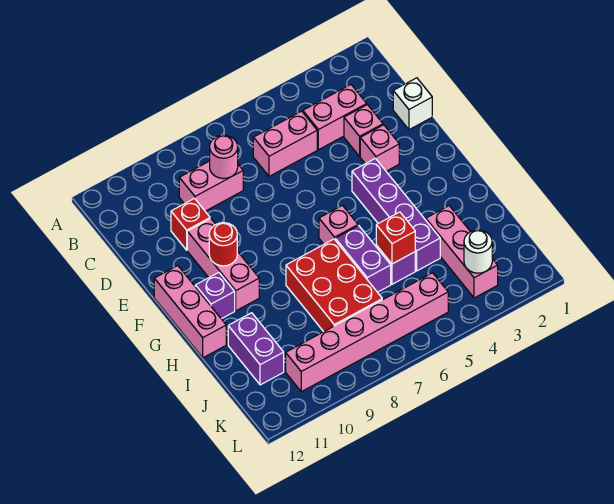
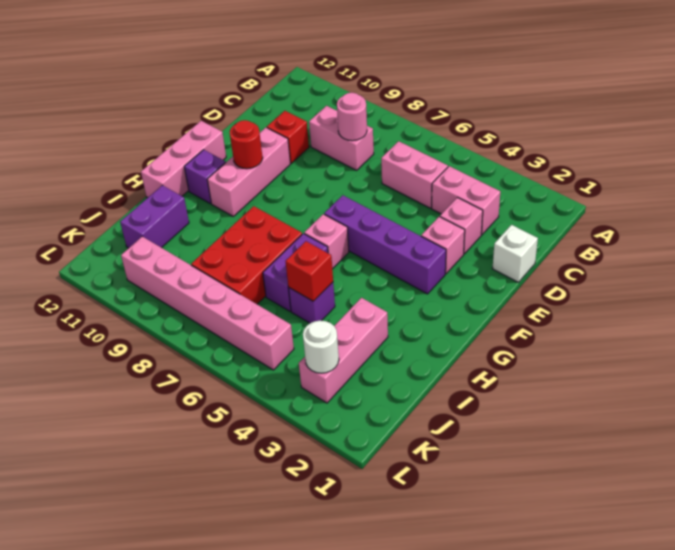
purple 1x4 brick [352,158,440,271] -> purple 1x4 brick turned to [324,195,446,294]

